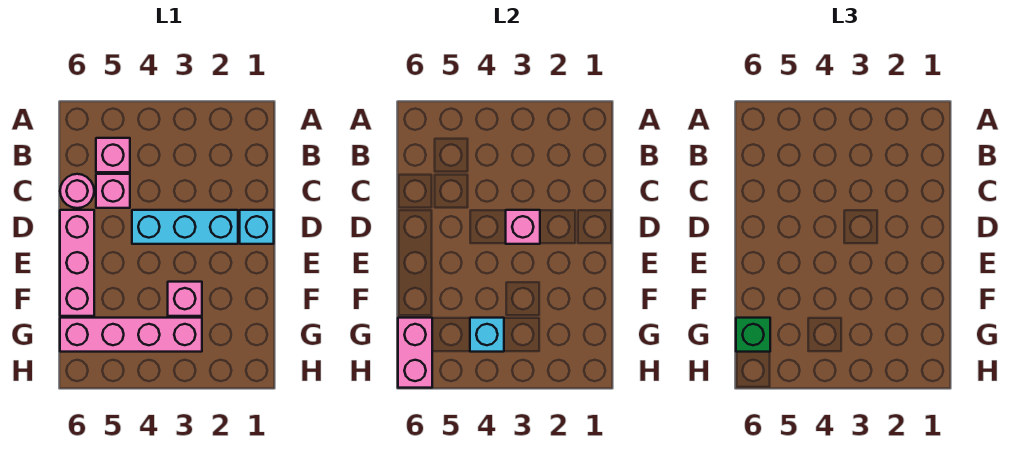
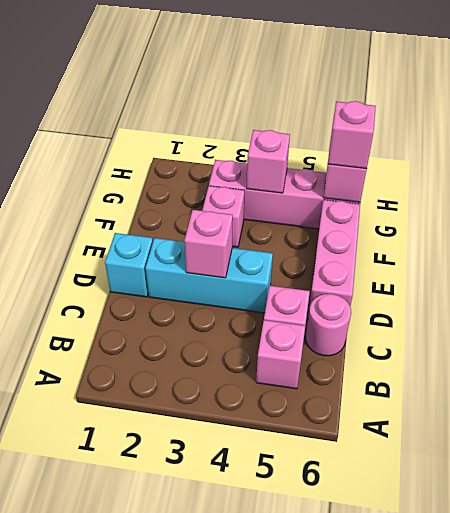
cyan 1x1 brick [470,318,504,352] -> pink 1x1 brick [247,130,290,193]
green 1x1 brick [736,318,770,352] -> pink 1x1 brick [328,101,376,169]

